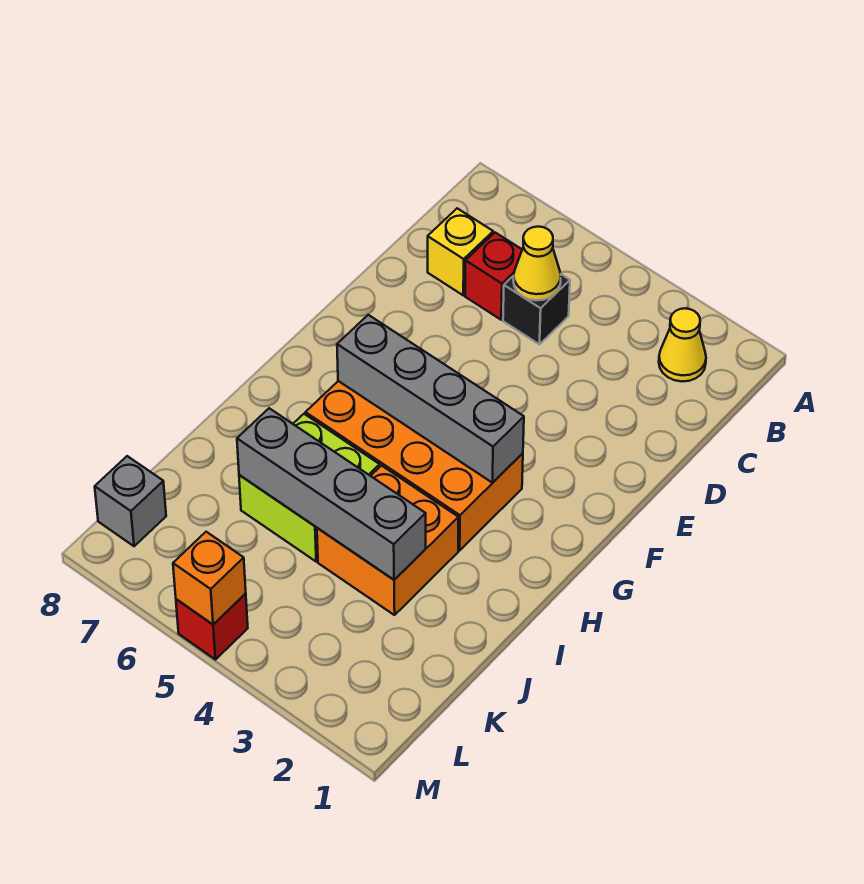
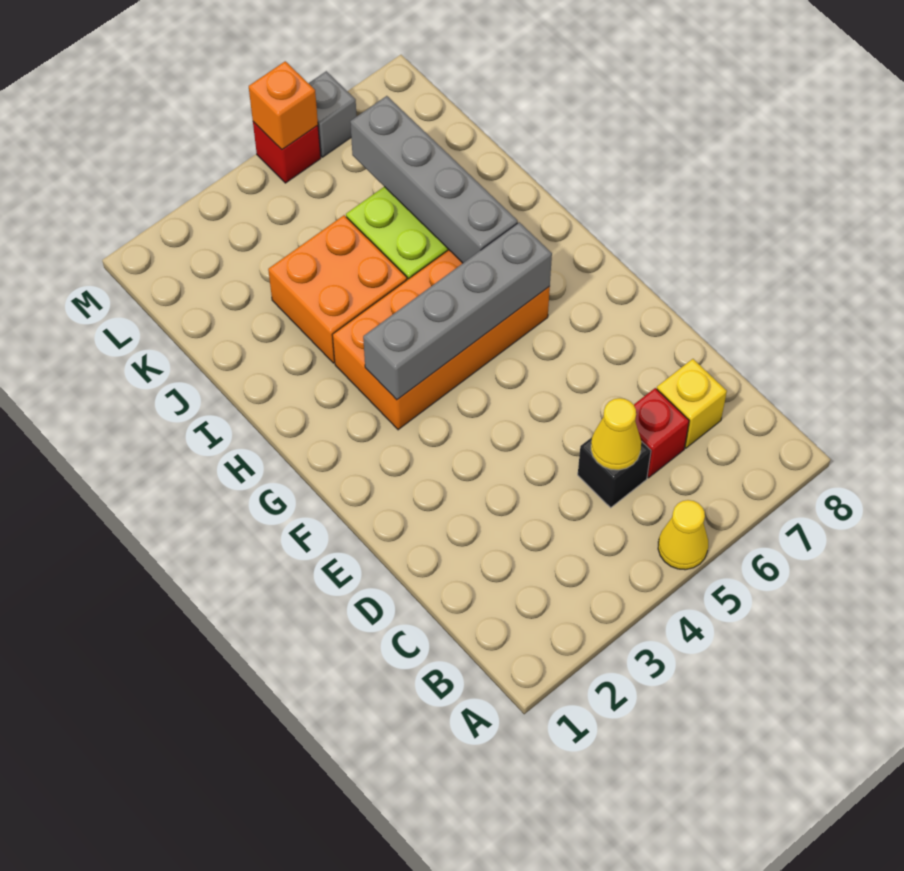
yellow 1x1 cone [659,308,706,382] -> yellow 1x1 cone moved to [658,500,708,570]
grey 1x4 brick [237,408,426,580] -> grey 1x4 brick turned to [350,96,518,263]
grey 1x1 brick [95,456,166,546] -> grey 1x1 brick moved to [309,71,357,157]

